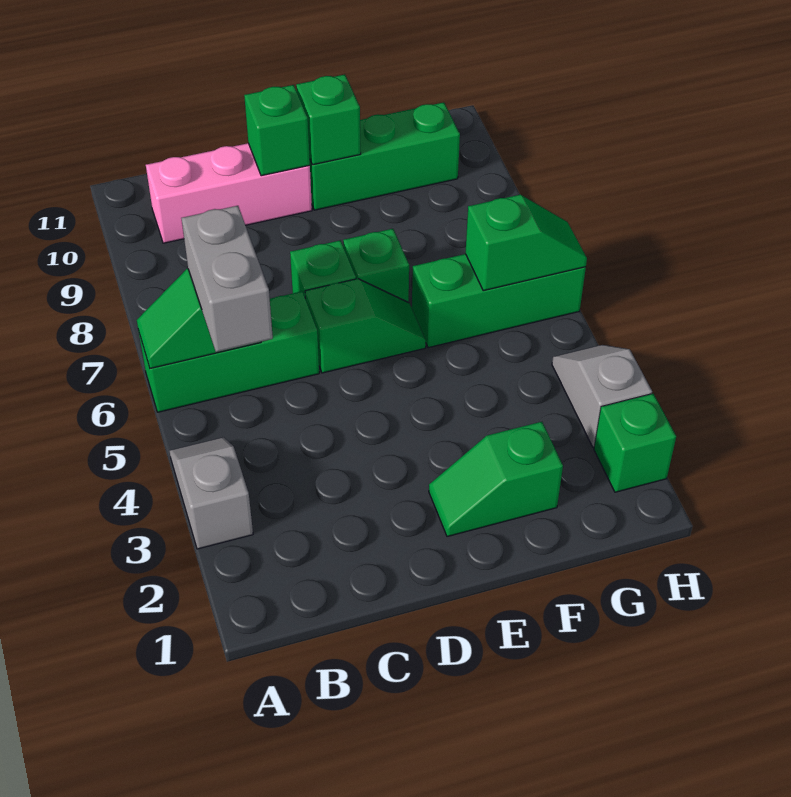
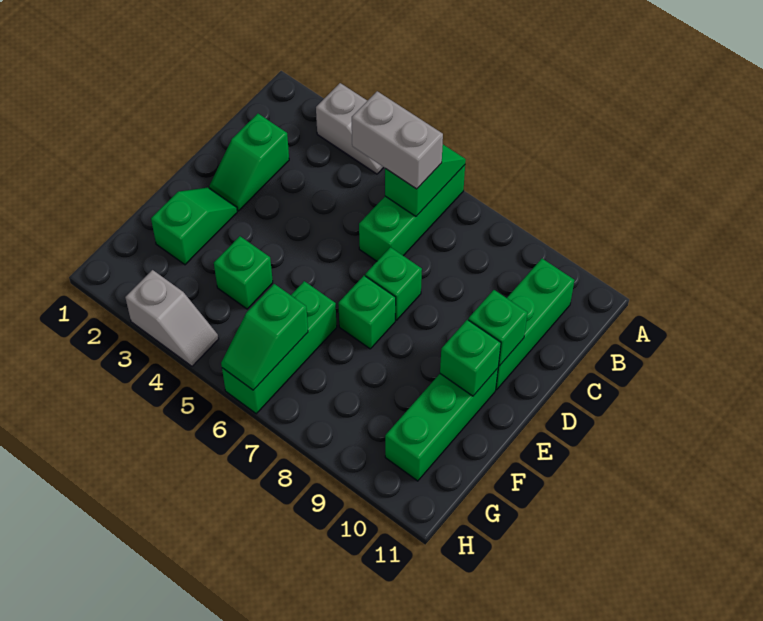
pink 1x3 brick [146,143,312,243] -> green 1x3 brick [496,259,574,390]
green 1x2 slope [305,279,426,373] -> green 1x2 slope moved to [209,114,289,211]
green 1x1 brick [594,394,676,492] -> green 1x1 brick moved to [214,236,273,309]

